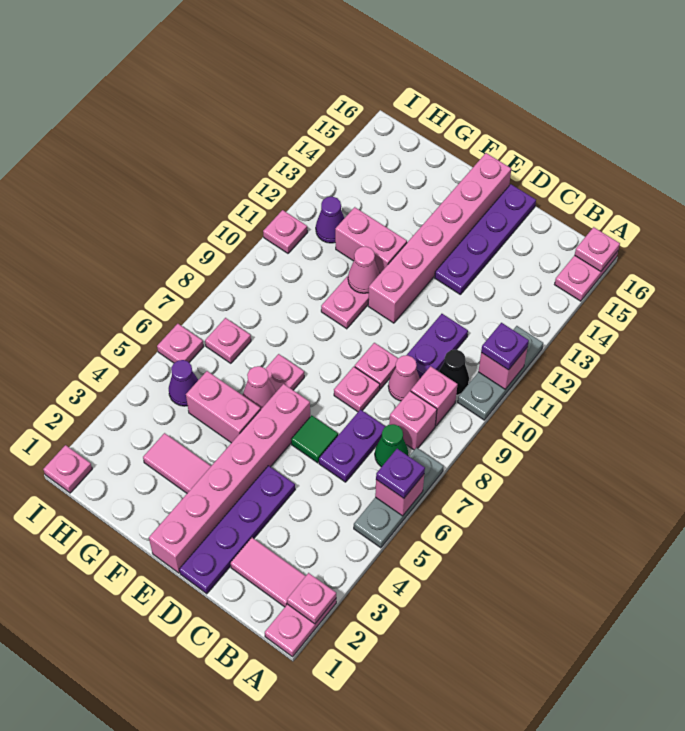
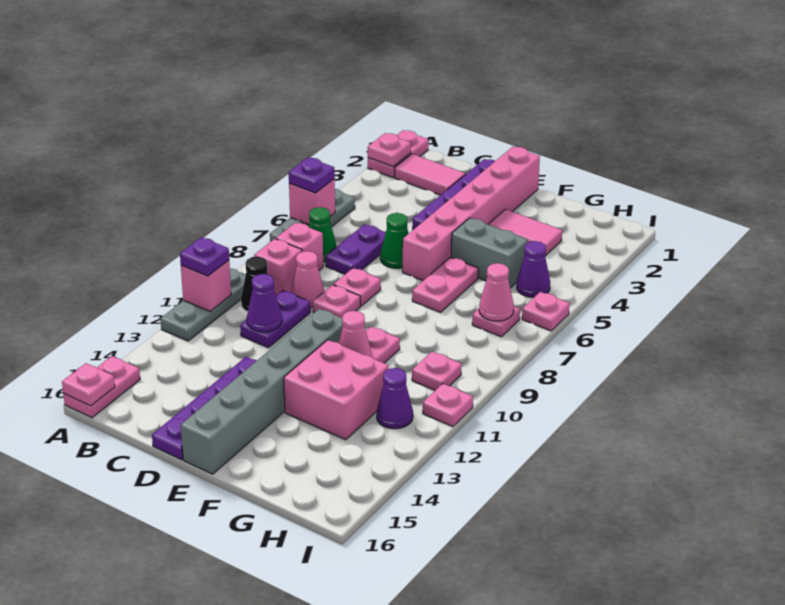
none -> purple 1x1 cone [247,274,282,332]
green 1x1 tile [291,415,338,463] -> green 1x1 cone [380,213,409,268]
pink 1x6 brick [368,153,511,323] -> grey 1x6 brick [181,309,343,474]
pink 1x2 brick [186,371,261,443] -> grey 1x2 brick [451,218,528,288]
pink 1x1 cone [243,366,276,409] -> pink 1x1 cone moved to [479,263,514,321]
pink 1x2 brick [335,207,407,273] -> pink 2x2 brick [284,340,388,440]
pink 1x1 plate [43,445,92,493] -> pink 1x1 plate moved to [412,352,462,390]

